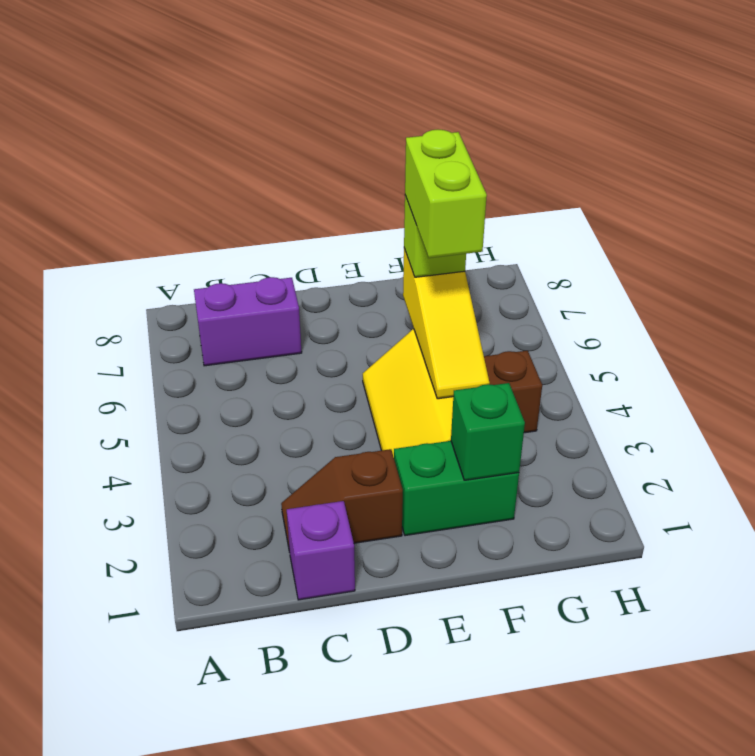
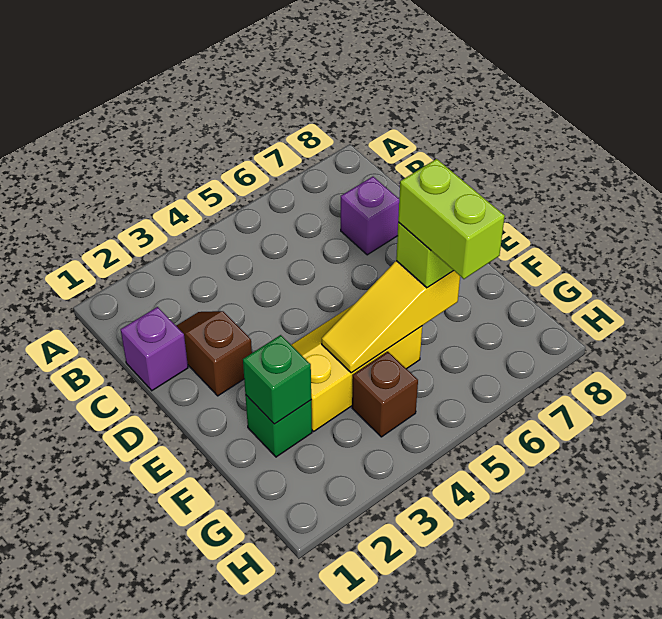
purple 1x2 brick [194,277,302,366] -> purple 1x1 brick [341,177,399,255]
green 1x2 brick [394,441,519,536] -> green 1x1 brick [245,395,312,457]
lime 1x2 brick [405,130,487,258] -> lime 1x2 brick turned to [398,159,505,279]

